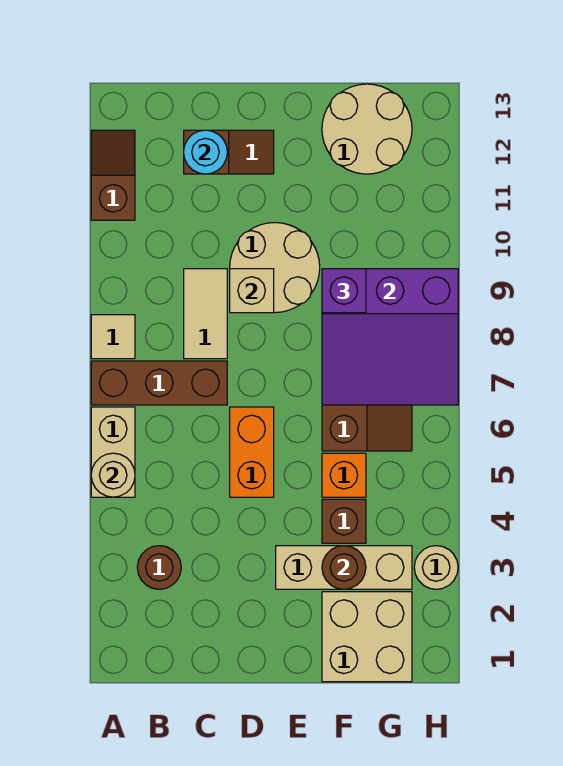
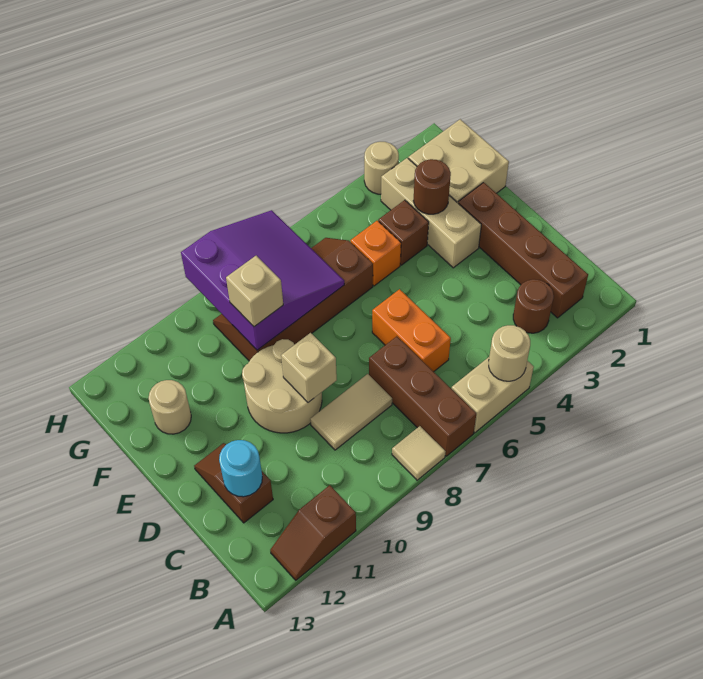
none -> brown 1x4 brick [458,183,588,318]
orange 1x2 brick [230,407,274,497] -> orange 1x2 brick turned to [372,289,451,372]
purple 1x1 brick [322,269,366,313] -> tan 1x1 brick [226,256,283,327]
tan 2x2 round brick [322,84,412,174] -> tan 1x1 round brick [149,380,191,434]

